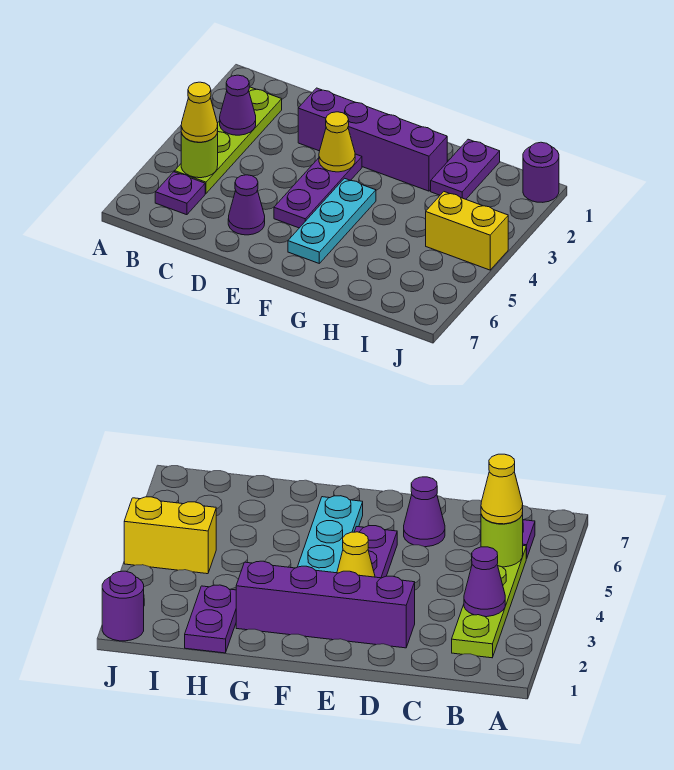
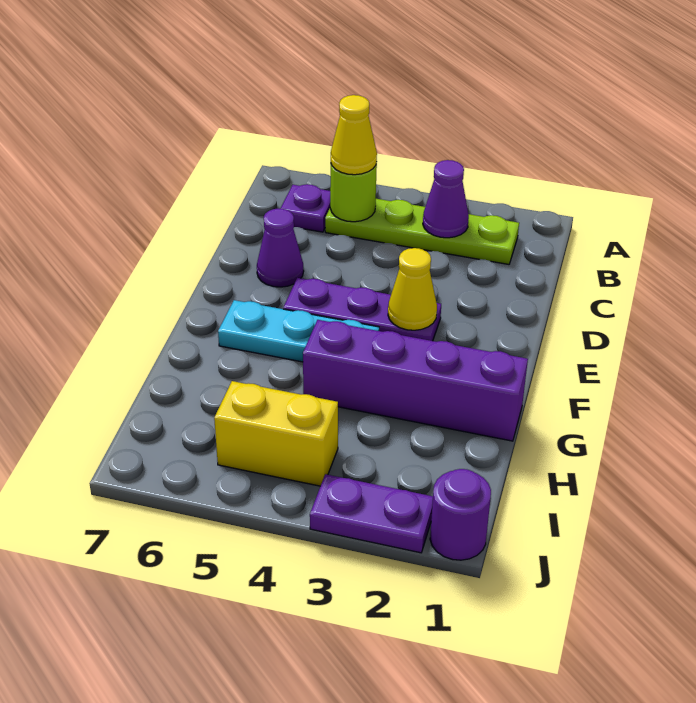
purple 1x4 brick [298,88,447,191] -> purple 1x4 brick turned to [303,320,528,441]
purple 1x2 plate [431,139,500,199] -> purple 1x2 plate moved to [310,474,433,553]
yellow 1x2 brick [426,192,508,270] -> yellow 1x2 brick turned to [214,381,338,486]

